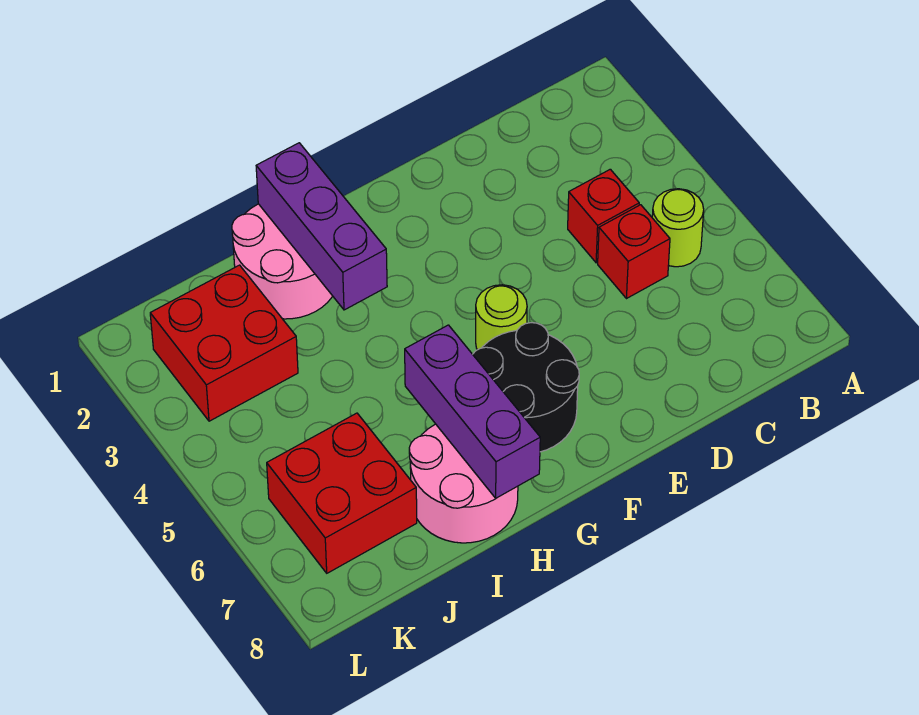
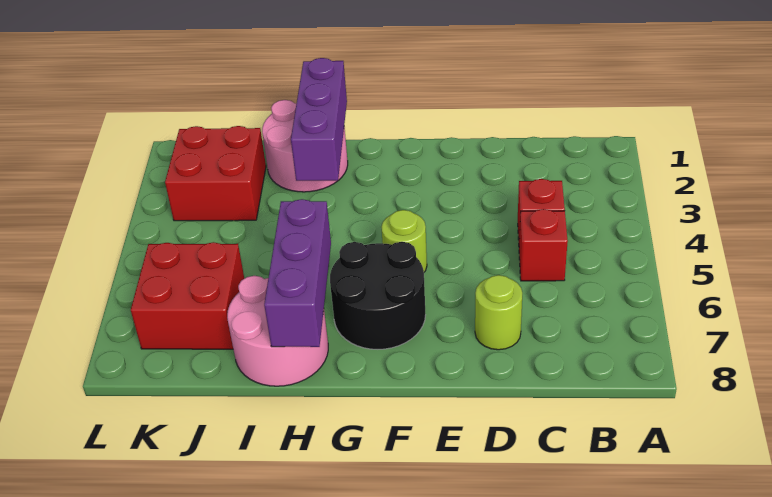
lime 1x1 round brick [652,189,704,267] -> lime 1x1 round brick moved to [475,275,522,350]

